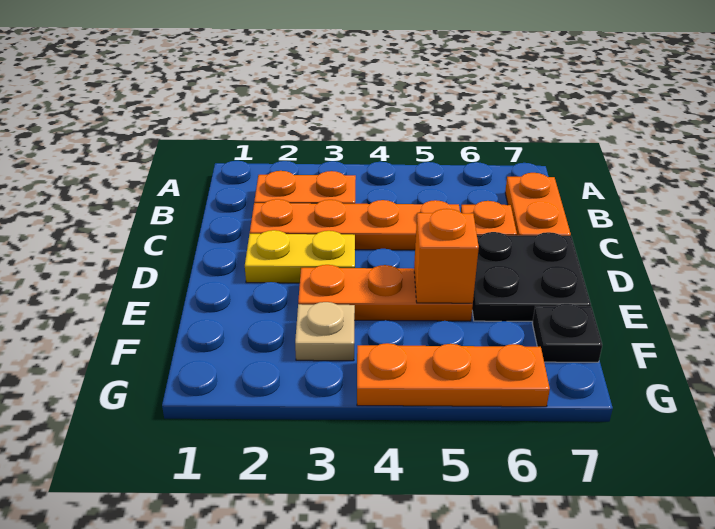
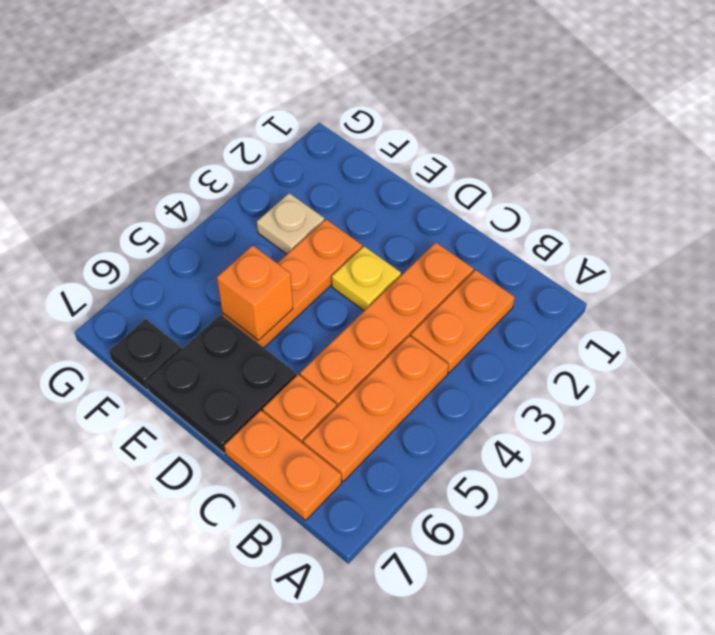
yellow 1x2 plate [245,230,355,283] -> yellow 1x1 plate [332,246,401,311]
orange 1x3 plate [357,343,550,407] -> orange 1x3 plate moved to [303,336,449,481]

